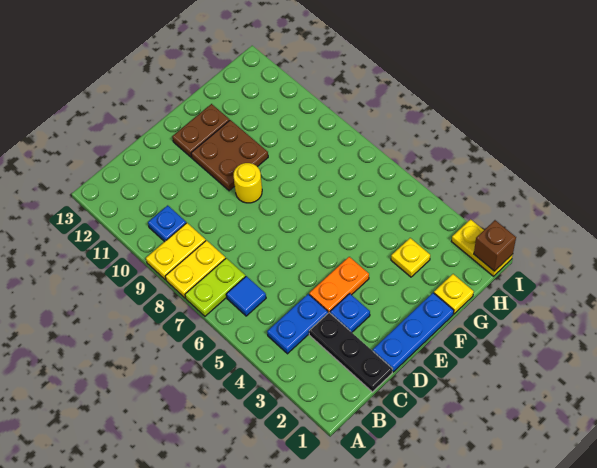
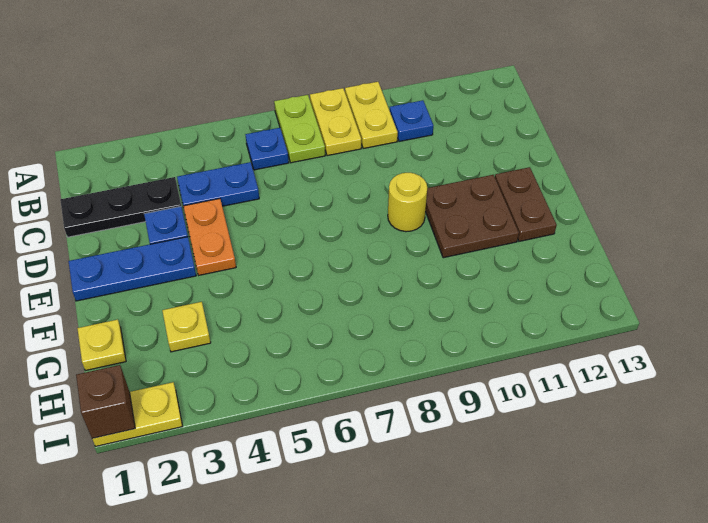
blue 1x2 plate [267,294,328,354] -> blue 1x2 plate turned to [177,162,259,206]
blue 1x1 tile [226,276,266,316] -> blue 1x1 plate [245,128,289,170]
blue 1x3 plate [373,293,454,372] -> blue 1x3 plate turned to [69,237,196,301]

